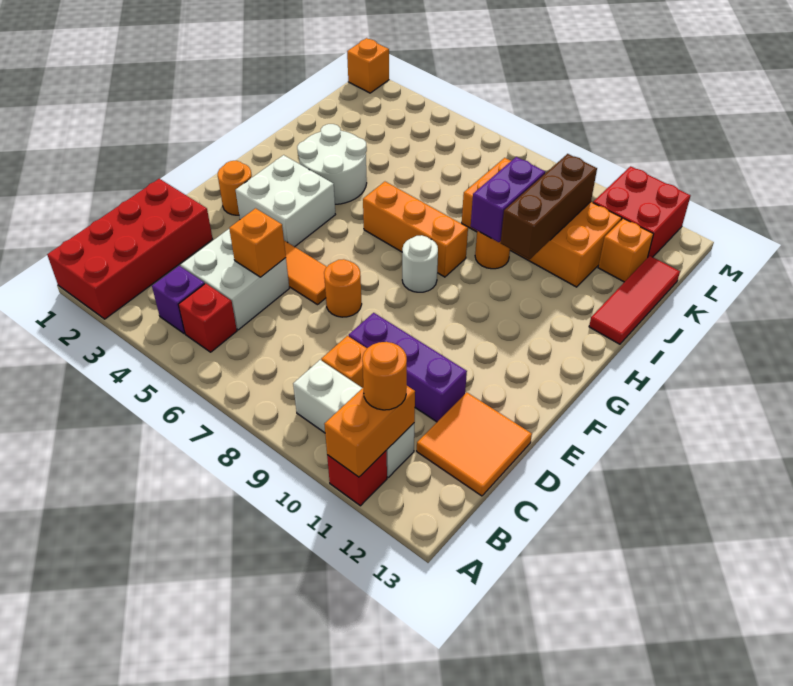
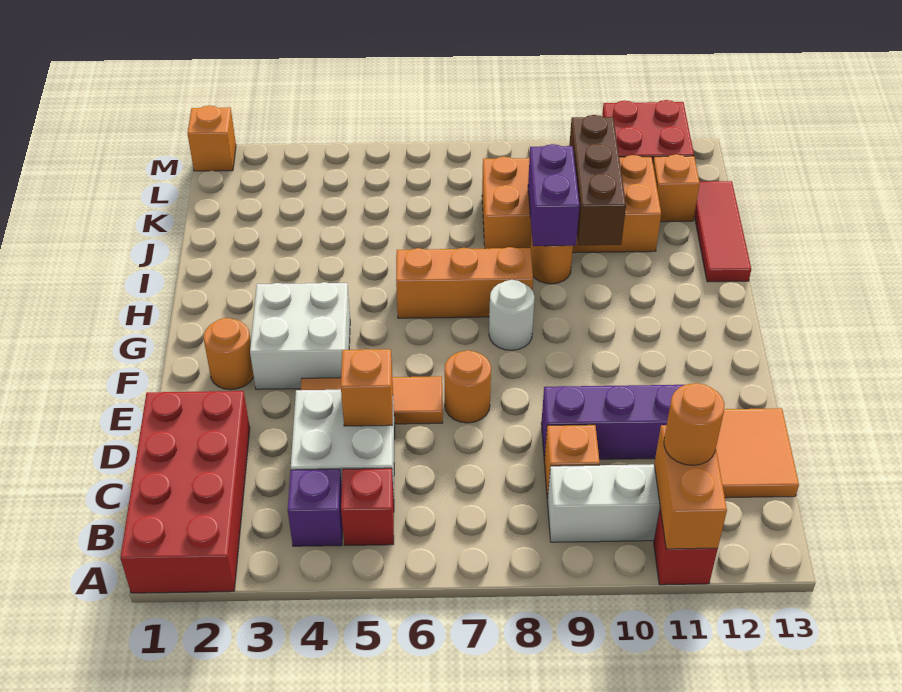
white 2x2 round brick [297,124,367,204] -> none

